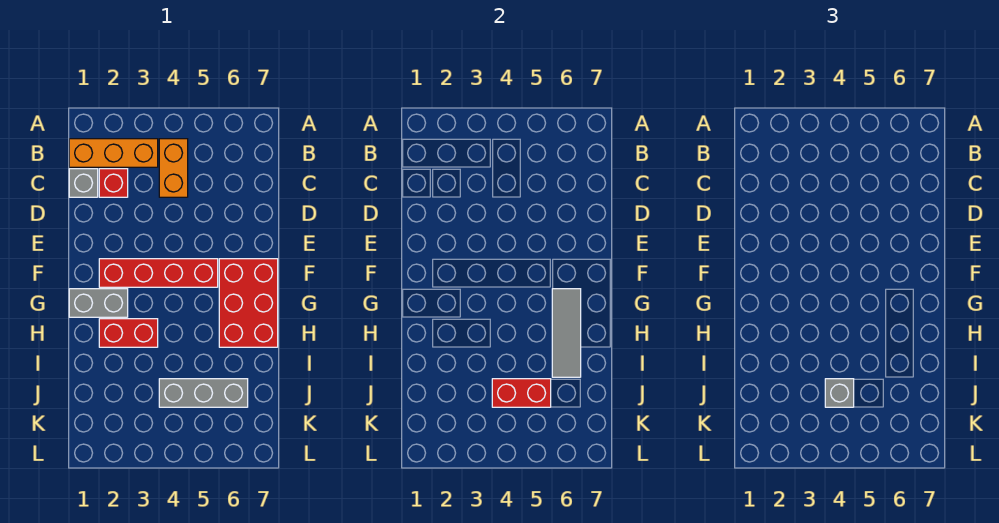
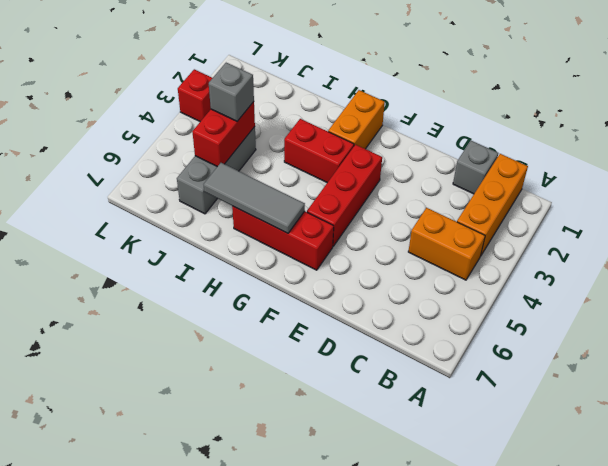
red 1x1 brick [99,169,128,197] -> red 1x1 brick moved to [178,69,212,122]
red 1x4 brick [99,259,218,287] -> red 1x3 brick [307,145,382,246]
red 2x3 brick [219,259,278,347] -> red 1x3 brick [232,206,334,270]
grey 1x2 brick [69,289,128,317] -> orange 1x2 brick [328,90,385,149]
red 1x2 brick [99,319,158,347] -> red 1x2 brick turned to [284,119,354,183]

